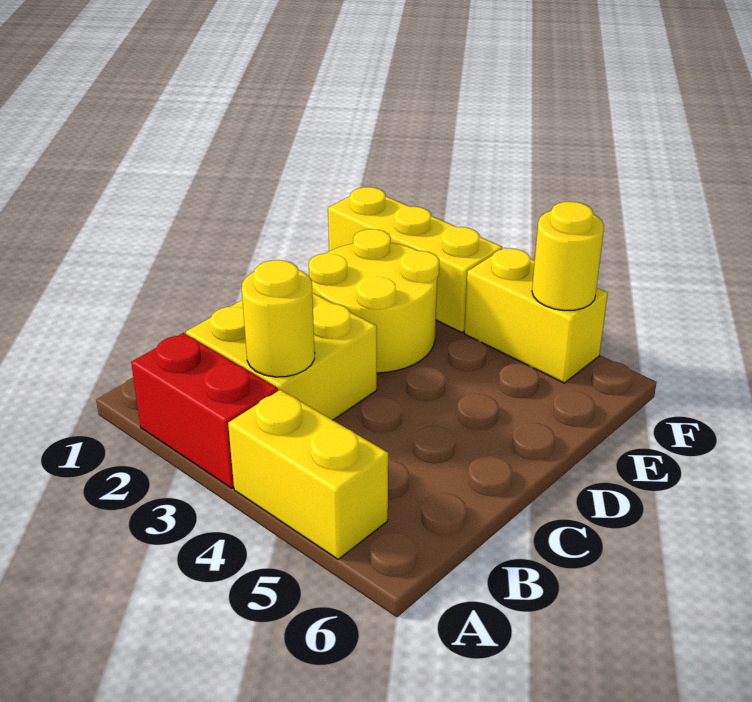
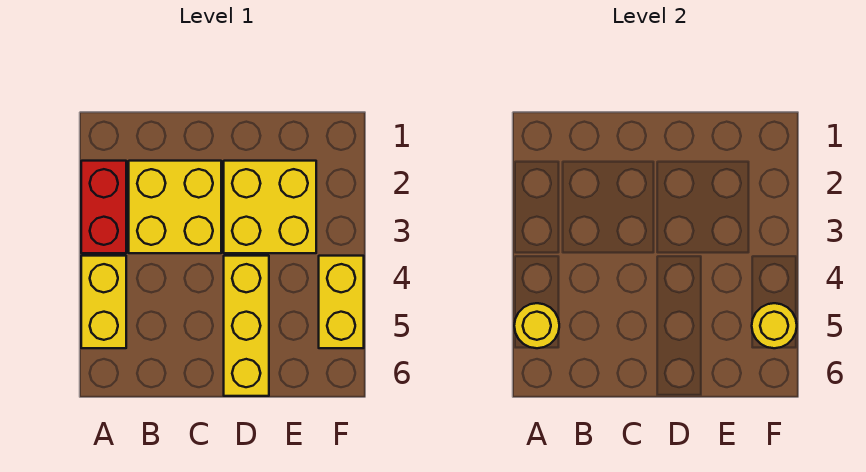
yellow 1x1 round brick [242,260,315,377] -> yellow 1x1 round brick moved to [514,303,559,348]
yellow 2x2 round brick [309,229,439,373] -> yellow 2x2 brick [224,161,316,253]
yellow 1x3 brick [328,187,502,333] -> yellow 1x3 brick moved to [224,256,269,396]

